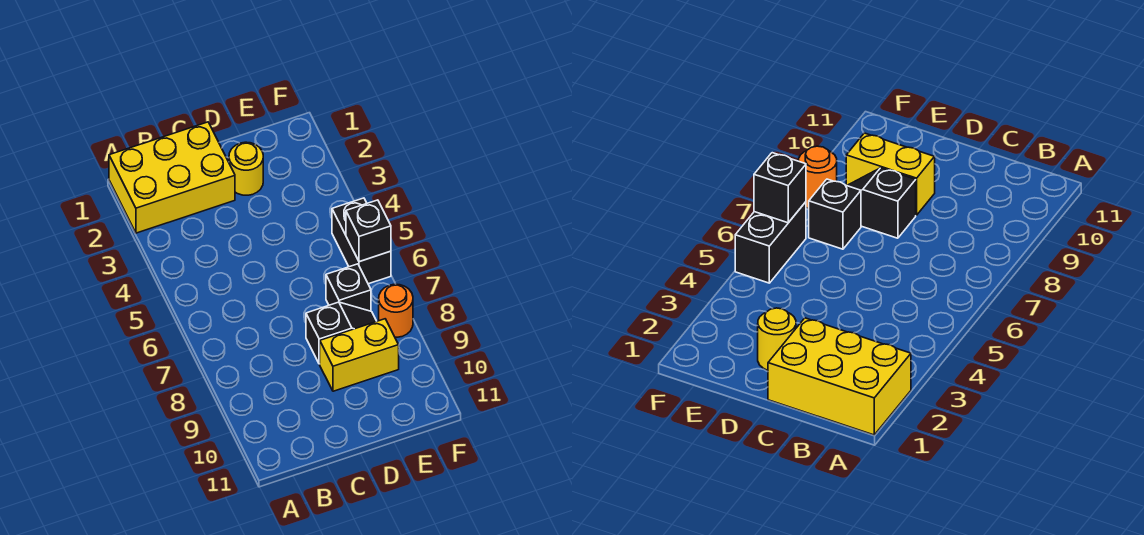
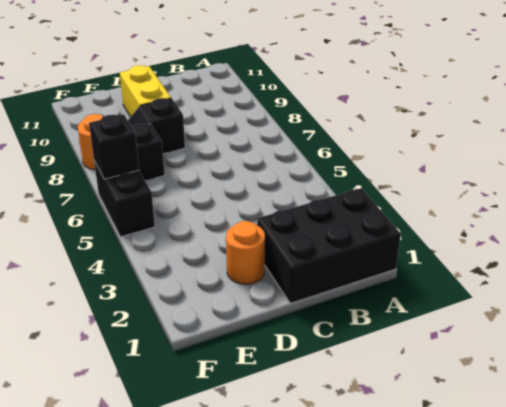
yellow 2x3 brick [109,122,235,233] -> black 2x3 brick [257,188,401,303]
yellow 1x1 round brick [229,142,263,195] -> orange 1x1 round brick [226,221,265,284]
yellow 1x2 brick [320,319,399,391] -> yellow 1x2 brick turned to [120,65,171,117]

